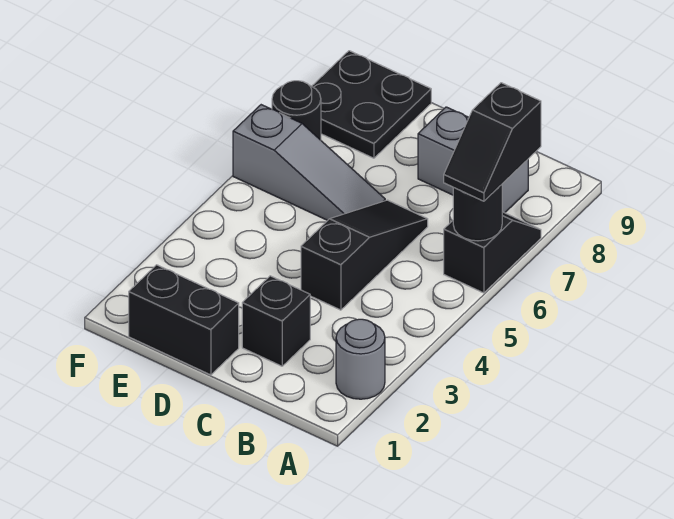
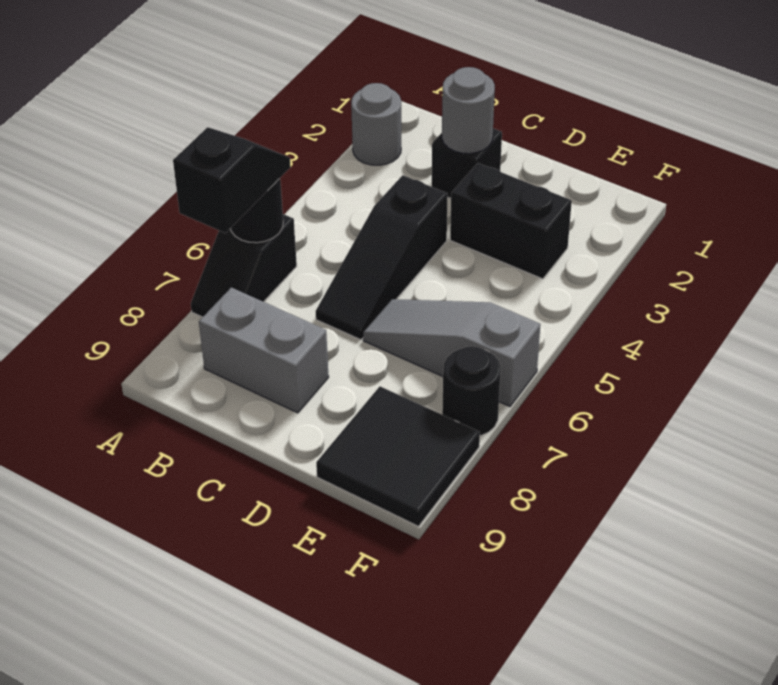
none -> grey 1x1 round brick [442,67,495,154]
black 1x2 brick [129,265,239,375] -> black 1x2 brick moved to [450,163,572,279]
black 2x2 plate [312,51,431,158] -> black 2x2 tile [316,386,480,526]

